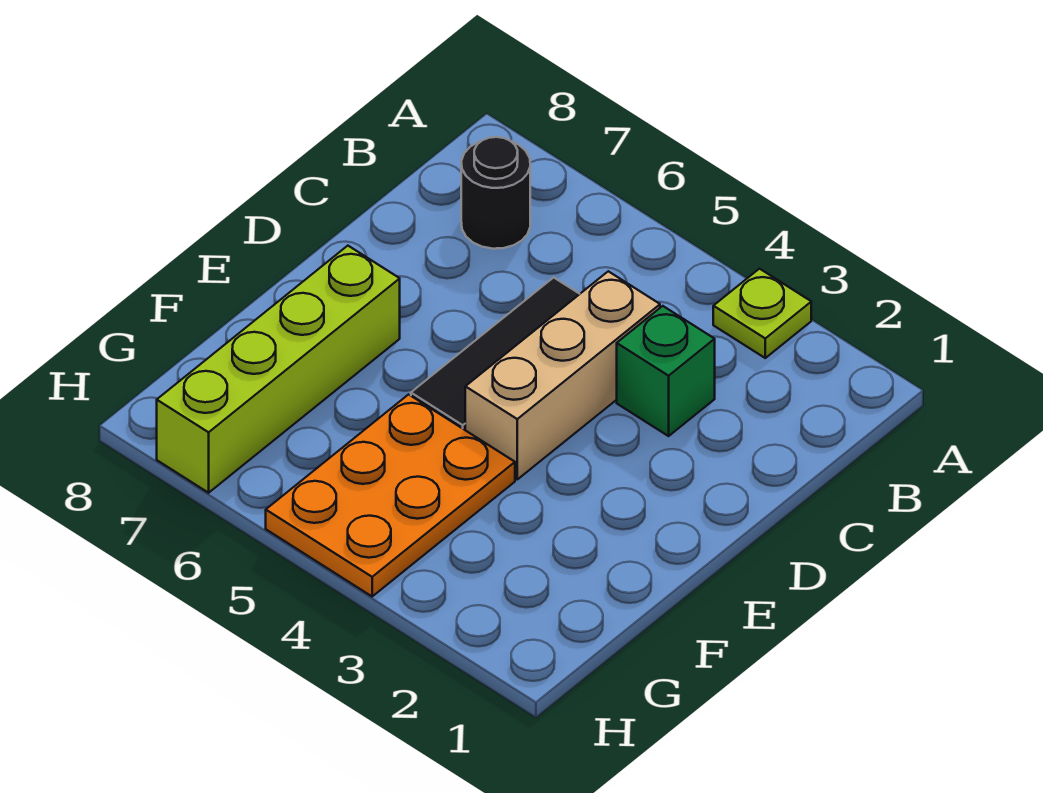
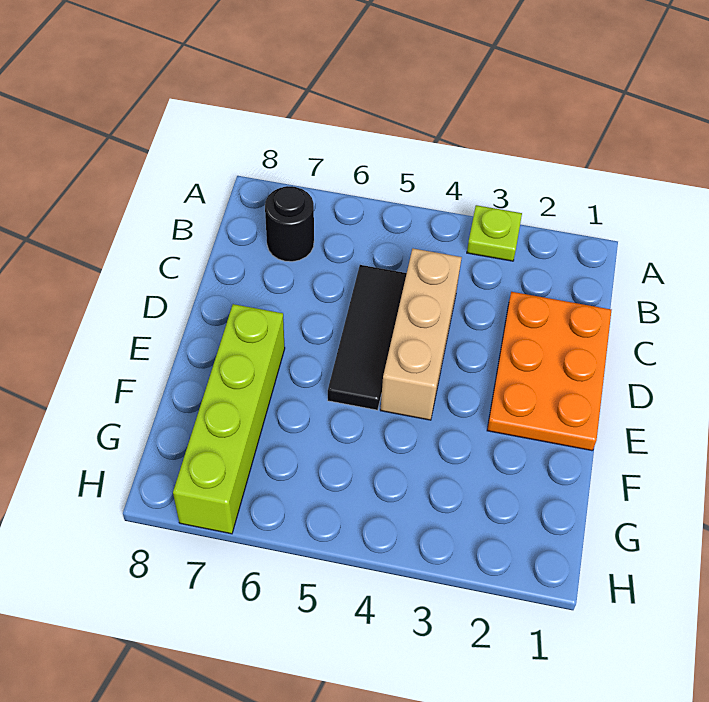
green 1x1 brick [617,306,715,436] -> none
orange 2x3 plate [266,395,515,596] -> orange 2x3 plate moved to [487,292,611,451]

